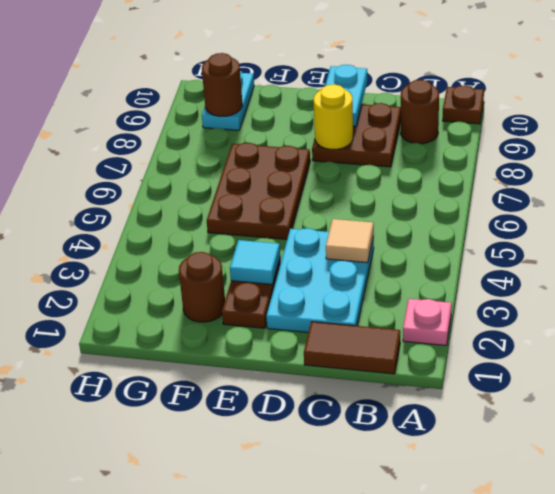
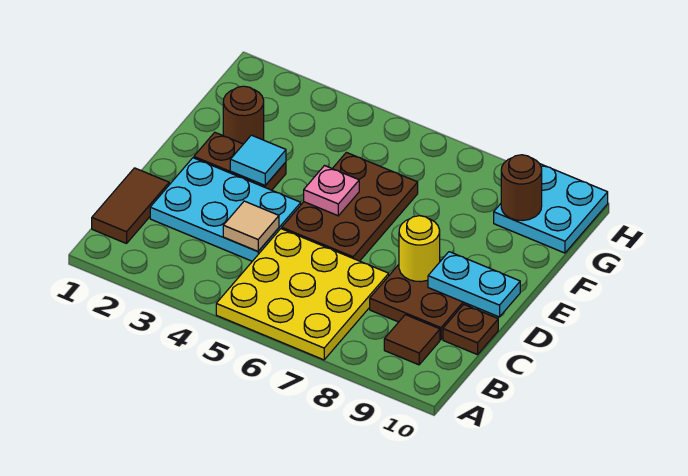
pink 1x1 plate [403,299,452,345] -> pink 1x1 plate moved to [304,166,359,216]
none -> yellow 3x3 plate [216,229,389,360]
brown 1x1 plate [443,85,484,124] -> brown 1x1 plate moved to [443,305,498,355]
brown 1x1 round brick [401,80,439,144] -> brown 1x1 tile [384,315,440,365]
brown 2x3 plate [207,143,310,239] -> brown 2x3 plate turned to [282,152,418,261]
cyan 1x2 plate [202,72,254,130] -> cyan 2x2 plate [494,164,608,253]

